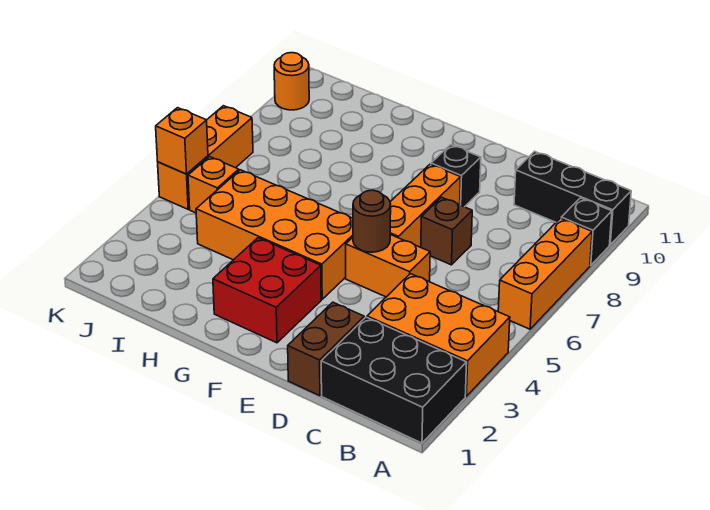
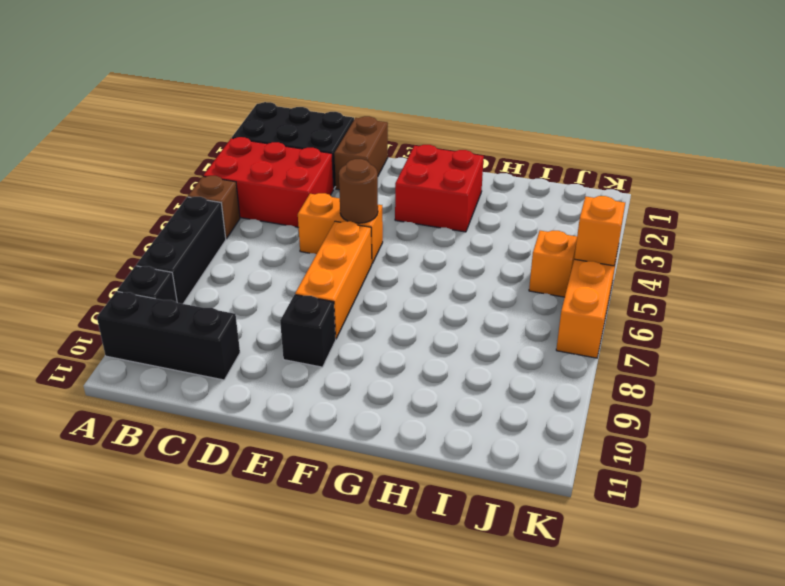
orange 2x3 brick [367,274,510,396] -> red 2x3 brick [203,137,334,227]
orange 1x3 brick [498,218,592,329] -> black 1x3 brick [136,197,226,304]
brown 1x1 brick [421,197,472,265] -> brown 1x1 brick moved to [188,176,240,239]
orange 2x4 brick [196,170,353,299] -> none
orange 1x1 round brick [274,53,309,110] -> none

